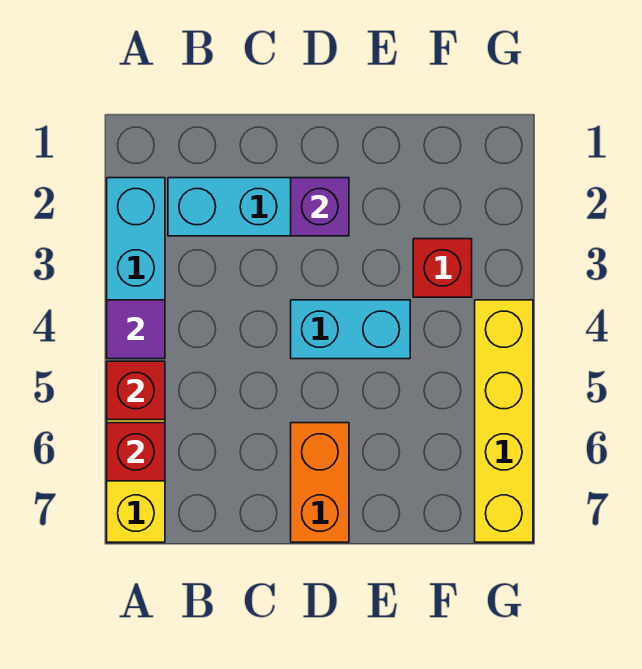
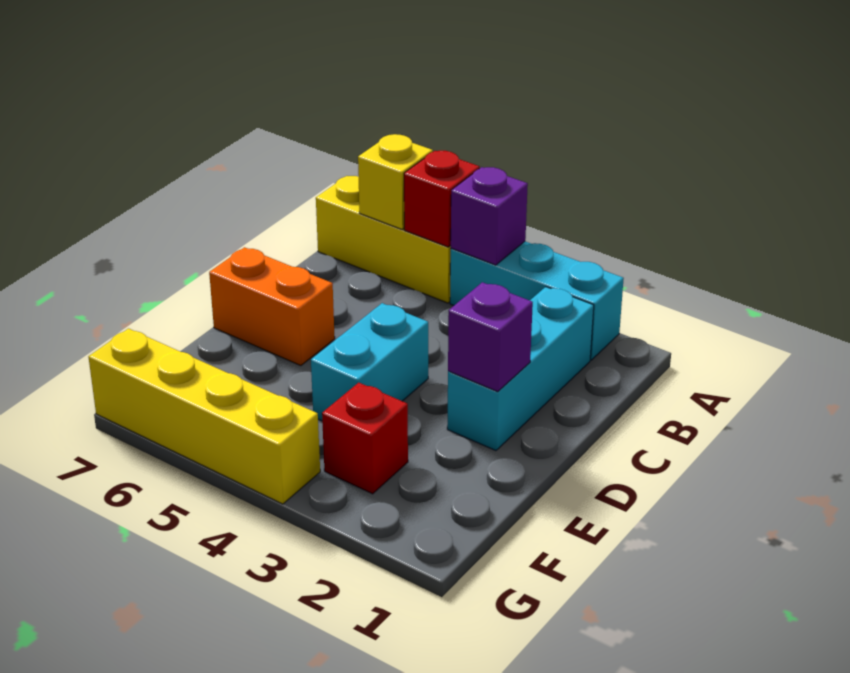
purple 1x1 tile [107,300,165,359] -> purple 1x1 brick [451,167,528,265]
red 1x1 brick [107,423,165,481] -> yellow 1x1 brick [358,134,433,229]

